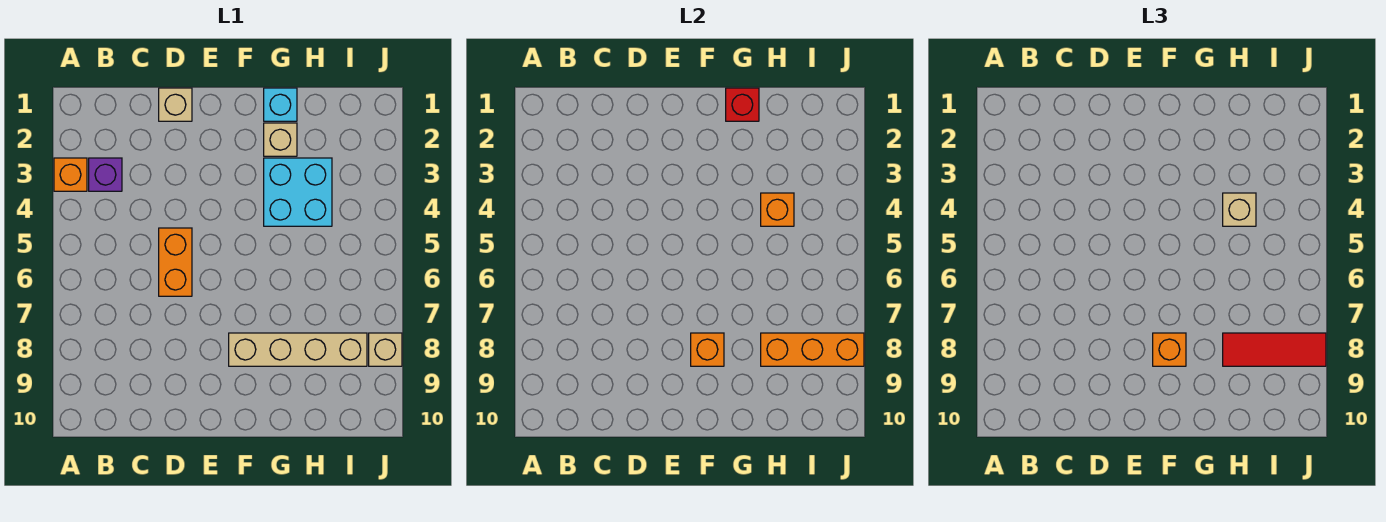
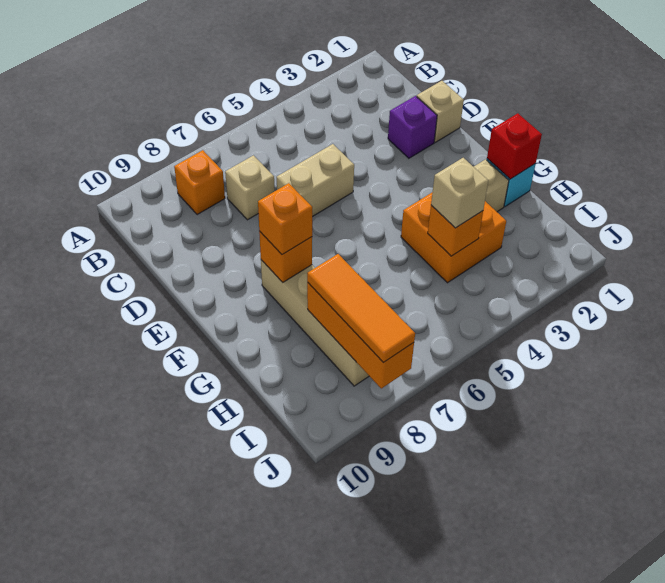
orange 1x1 brick [54,158,87,191] -> orange 1x1 brick moved to [174,150,225,215]
purple 1x1 brick [89,158,122,191] -> purple 1x1 brick moved to [388,96,437,158]
orange 1x2 brick [159,228,192,296] -> tan 1x2 brick [277,144,354,217]
cyan 2x2 brick [264,158,332,226] -> orange 2x2 brick [401,192,506,283]
red 1x3 tile [1223,333,1326,366] -> orange 1x3 tile [307,254,415,363]
tan 1x1 brick [369,333,402,366] -> tan 1x1 brick moved to [225,155,275,220]

